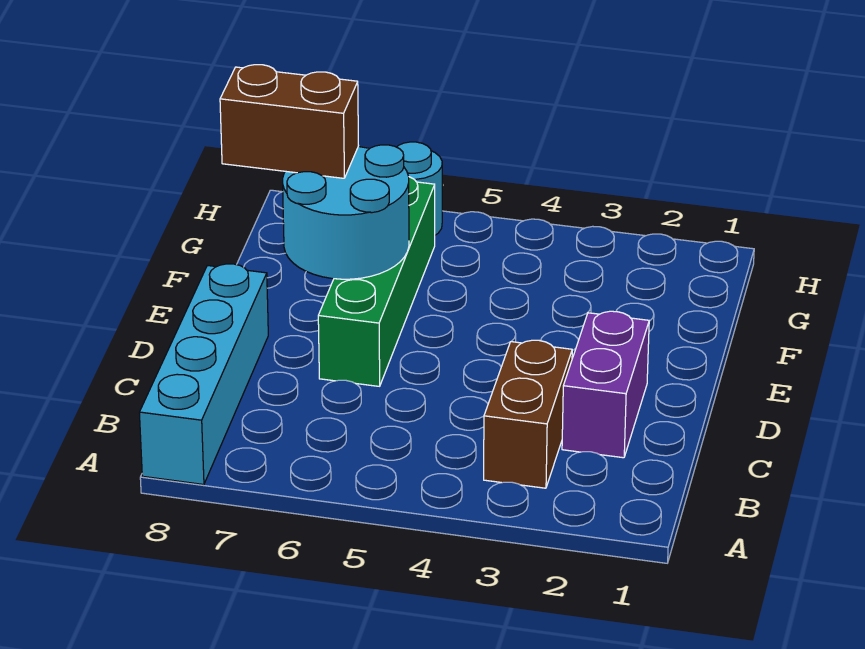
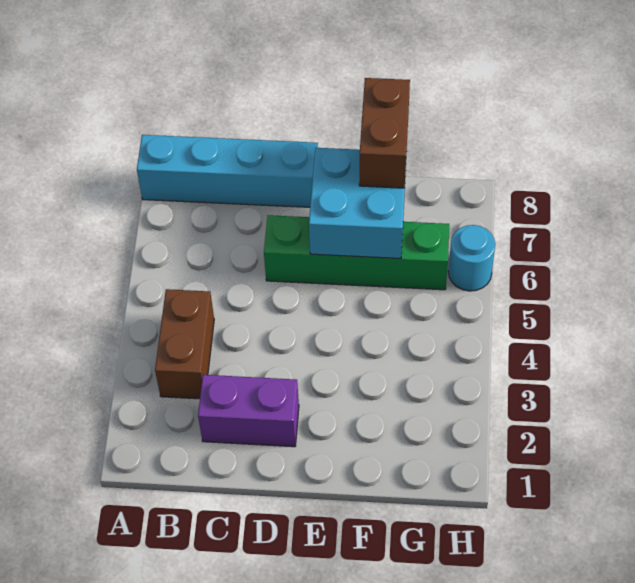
brown 1x2 brick [484,340,572,488] -> brown 1x2 brick turned to [155,289,214,399]
cyan 2x2 round brick [283,145,409,279] -> cyan 2x2 brick [309,148,406,259]

